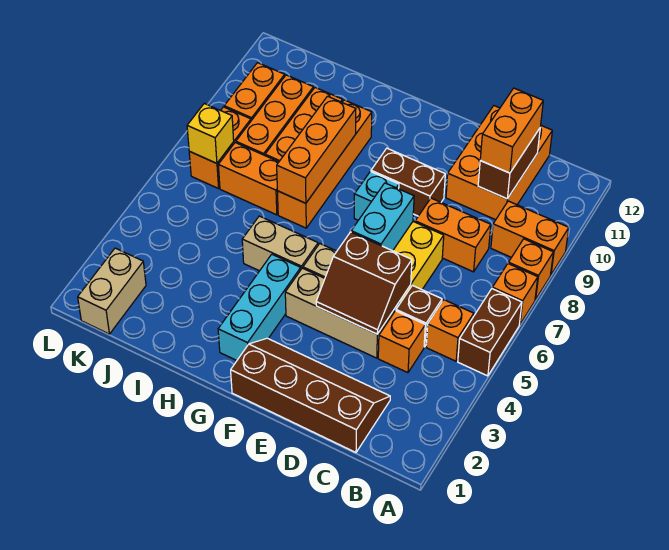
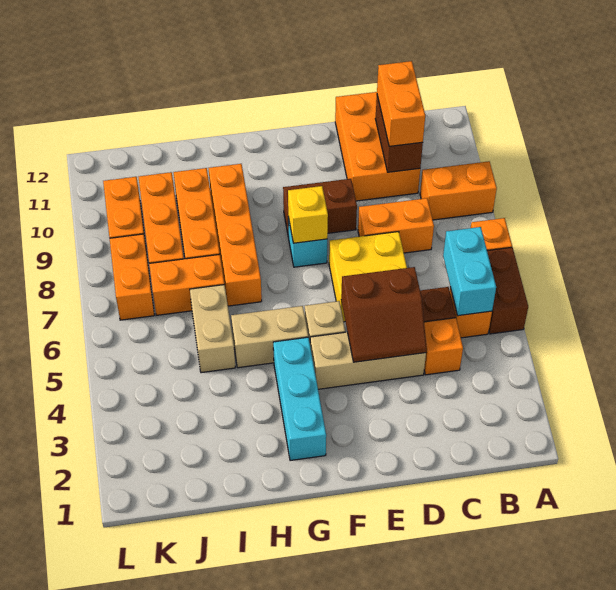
orange 1x1 brick [508,239,553,300] -> none
brown 2x4 slope [231,338,390,452] -> none
cyan 1x2 brick [351,183,414,251] -> cyan 1x2 brick moved to [443,227,496,316]
orange 1x3 brick [277,96,356,203] -> none
tan 1x2 brick [78,248,146,334] -> tan 1x2 brick moved to [190,285,235,373]
yellow 1x1 brick [187,103,234,163] -> yellow 1x1 brick moved to [288,186,328,243]

